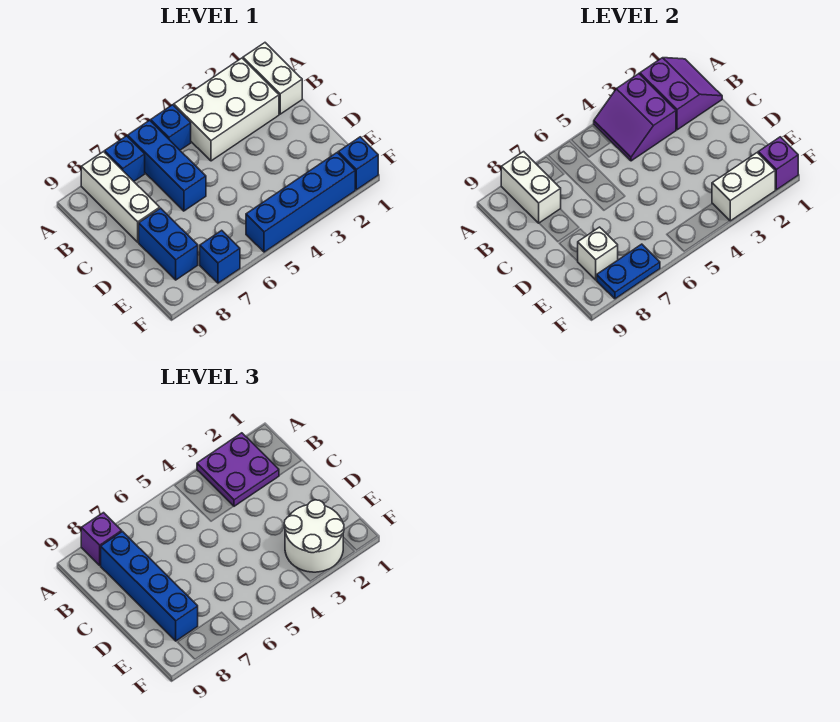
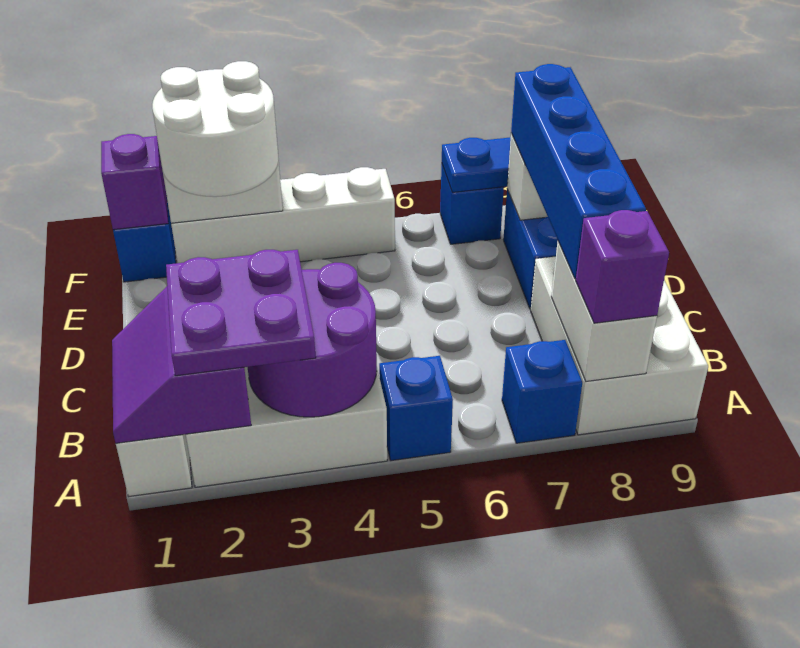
purple 2x2 slope [594,74,676,161] -> purple 2x2 round brick [248,263,377,417]
blue 1x3 brick [128,120,206,211] -> none
white 1x3 brick [81,152,160,242] -> white 2x3 brick [531,256,708,435]
blue 1x4 brick [246,153,355,252] -> white 1x4 brick [171,167,395,263]

